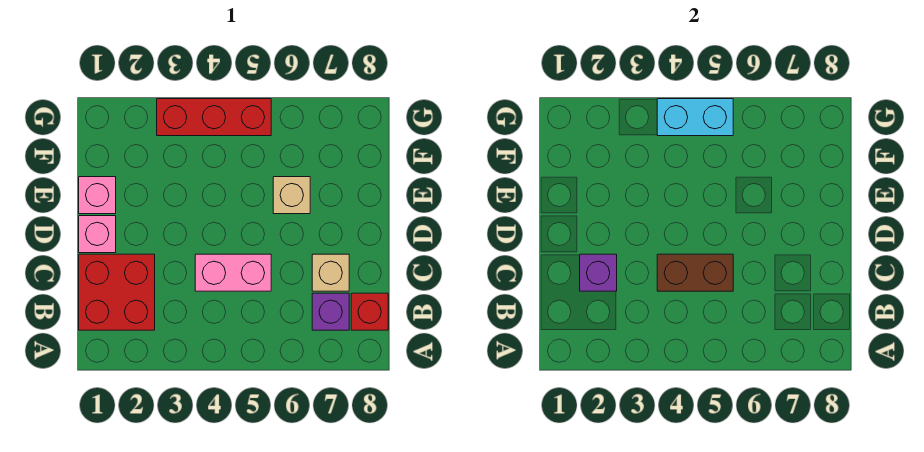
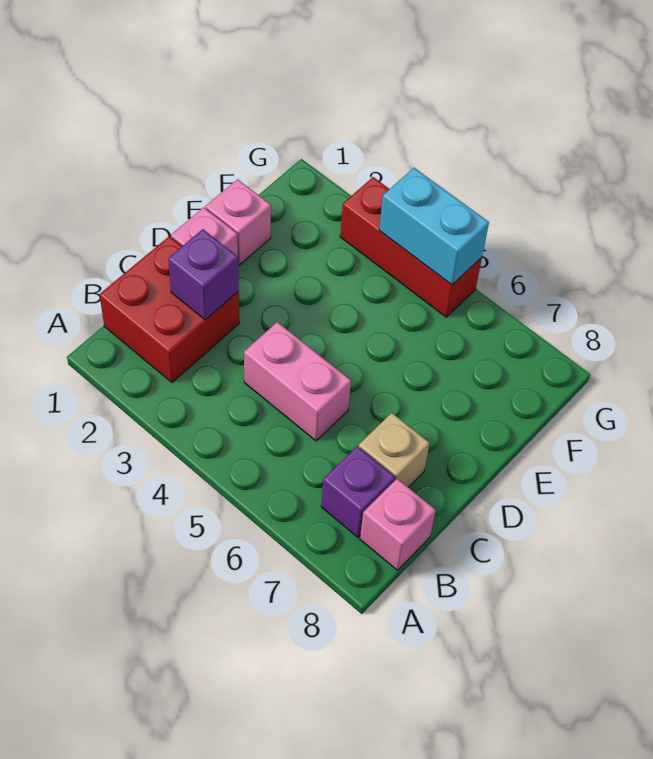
red 1x1 brick [351,293,388,330] -> pink 1x1 brick [360,479,436,570]
brown 1x2 brick [657,254,733,291] -> none
tan 1x1 brick [273,177,310,214] -> none

